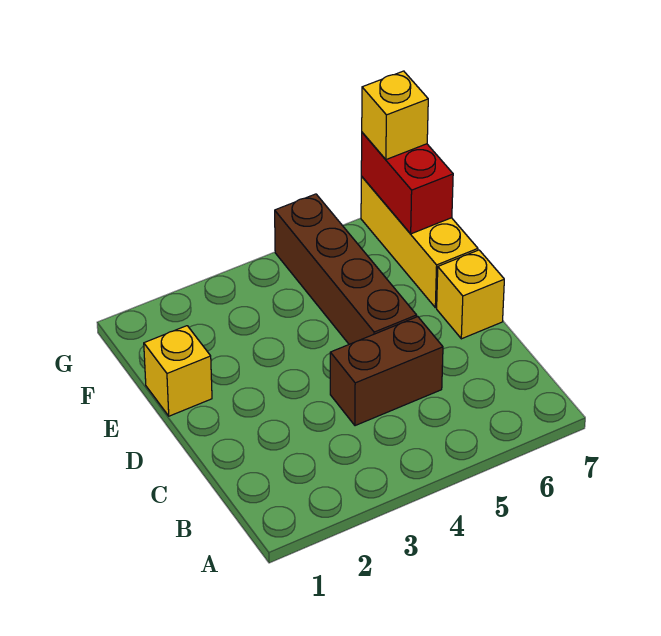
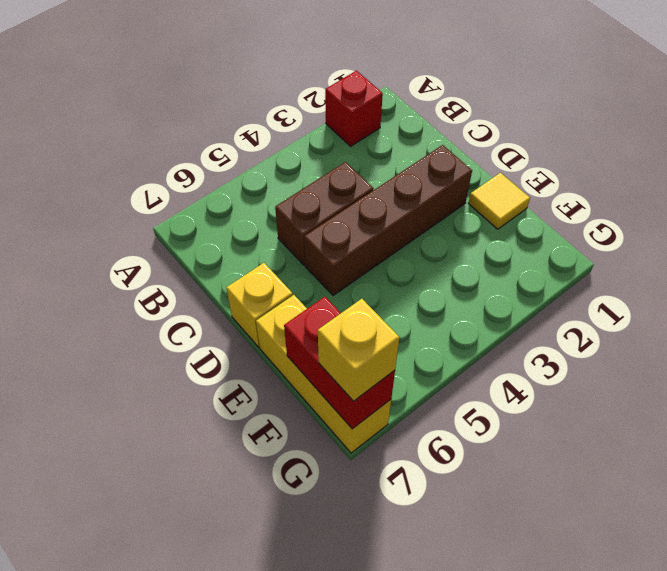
none -> red 1x1 brick [325,71,383,146]
brown 1x4 brick [275,194,417,344] -> brown 1x4 brick turned to [304,145,472,295]
yellow 1x1 brick [144,326,212,416] -> yellow 1x1 tile [469,173,530,229]

